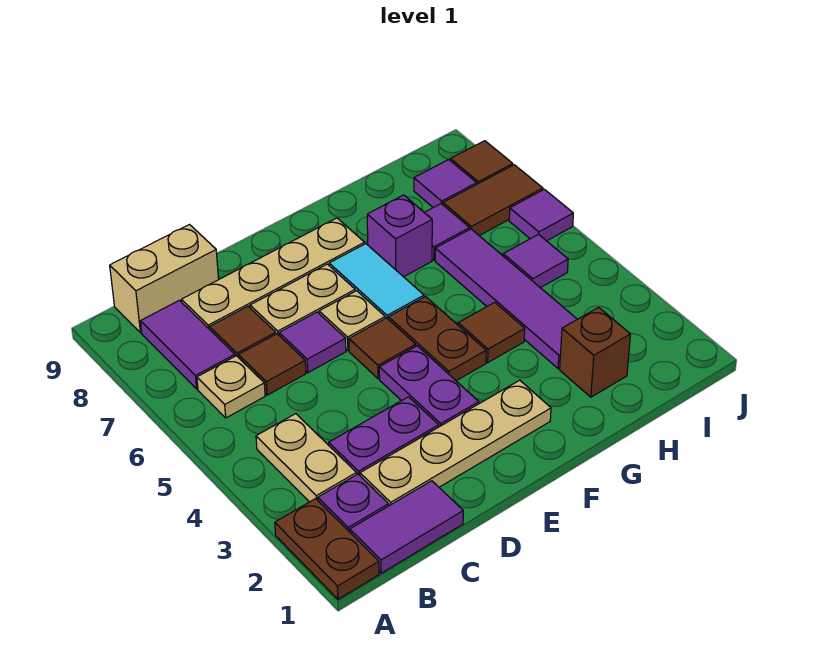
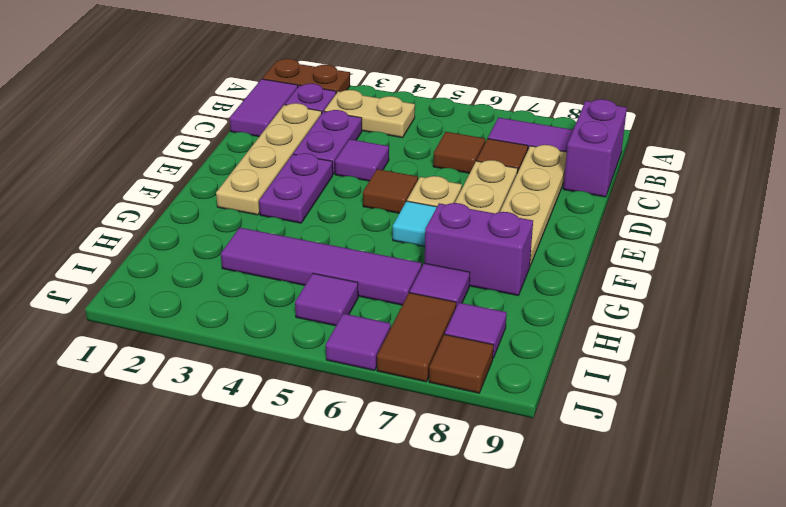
tan 1x1 plate [197,356,265,418] -> none
tan 1x2 brick [110,225,219,333] -> purple 1x2 brick [563,99,627,197]
purple 1x1 tile [279,312,346,373] -> purple 1x1 tile moved to [335,139,389,181]
purple 1x2 plate [379,346,479,427] -> purple 1x2 plate turned to [259,153,333,223]
brown 1x2 plate [388,297,486,381] -> none
brown 1x1 tile [458,302,525,362] -> none
purple 1x1 brick [367,195,432,277] -> purple 1x2 brick [425,203,533,295]
brown 1x1 brick [560,307,630,397] -> none

